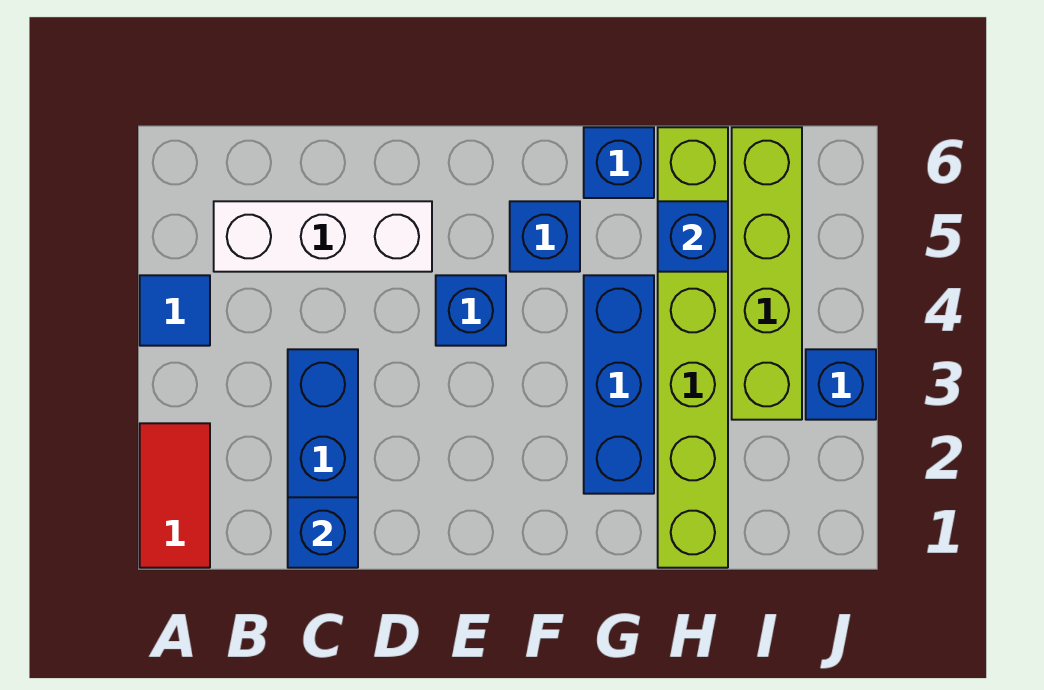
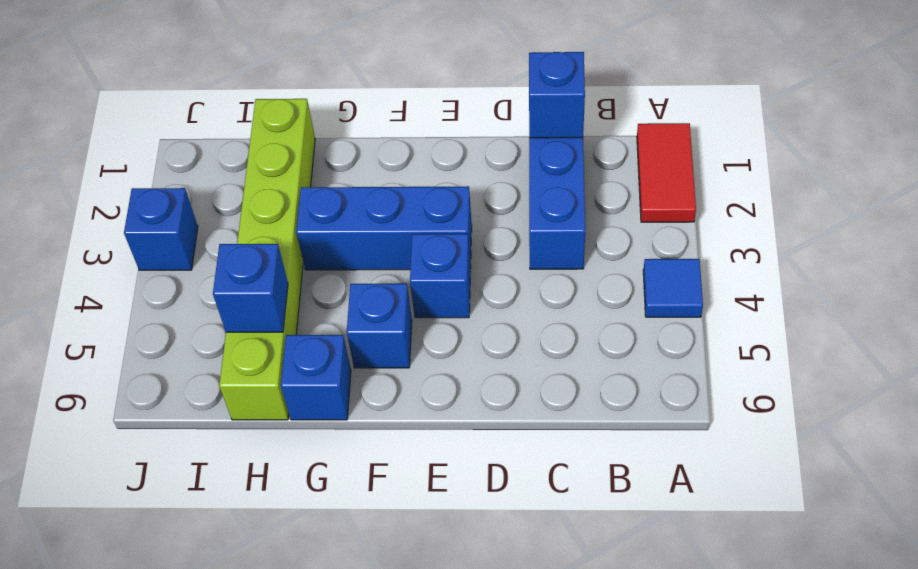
white 1x3 brick [214,201,432,272] -> none
blue 1x3 brick [584,275,654,494] -> blue 1x3 brick turned to [296,186,472,270]
lime 1x4 brick [732,127,802,420] -> none

